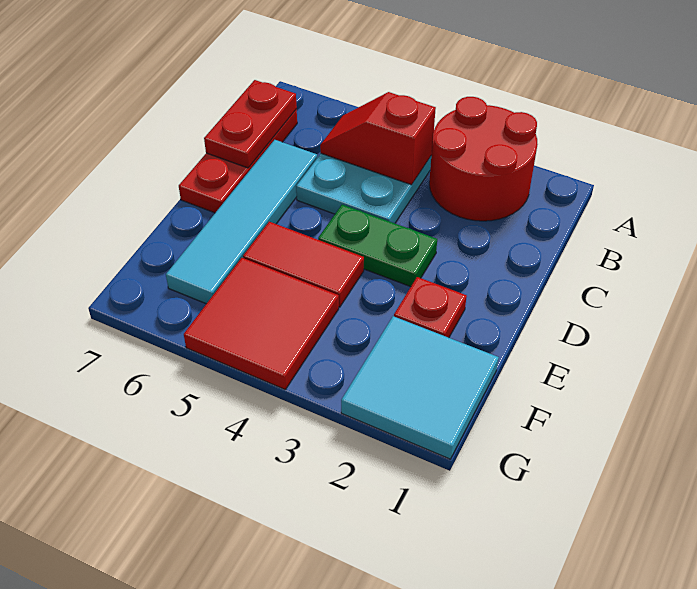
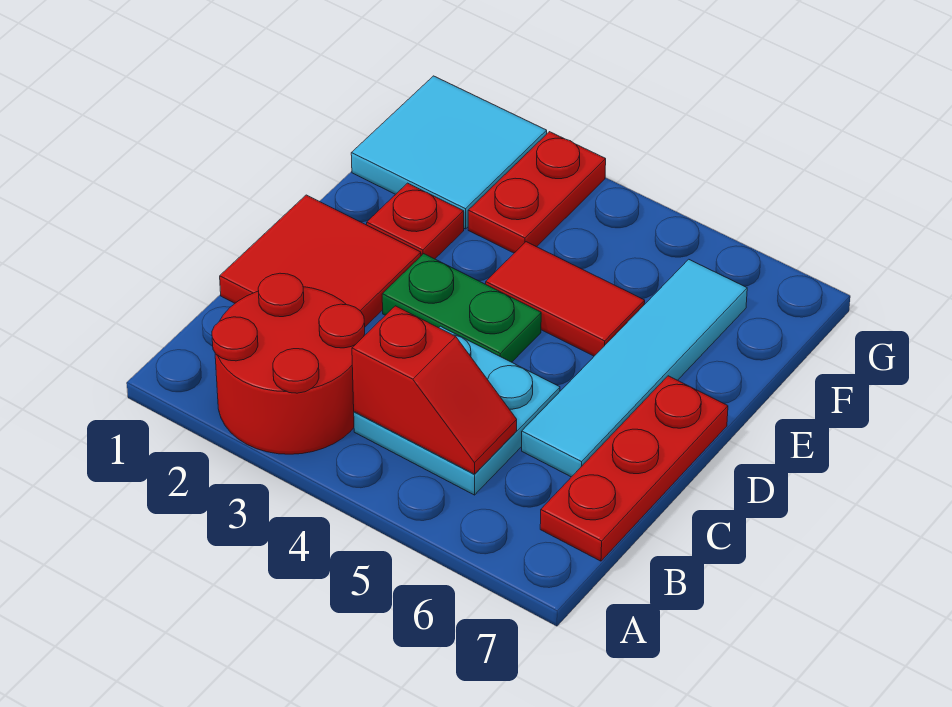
red 1x2 plate [204,80,297,168] -> red 1x2 plate moved to [468,132,606,253]
red 2x2 tile [184,258,339,389] -> red 2x2 tile moved to [220,195,421,327]

